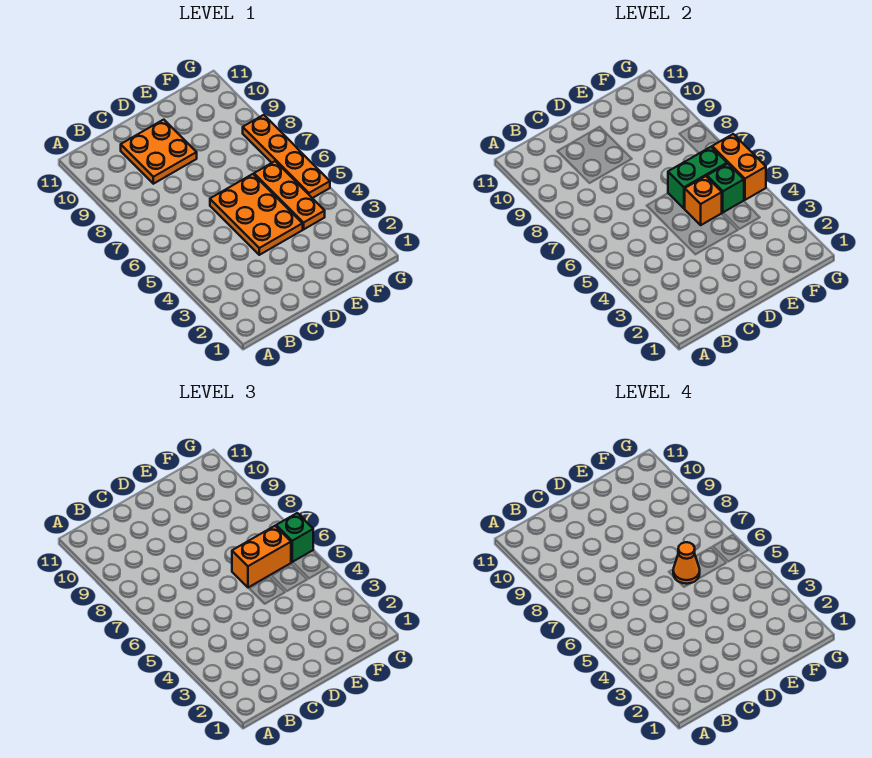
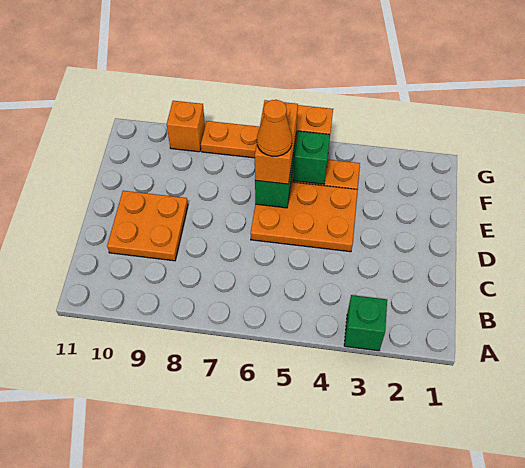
orange 1x1 brick [685,176,722,225] -> orange 1x1 brick moved to [167,101,205,152]
green 1x1 brick [276,513,313,562] -> green 1x1 brick moved to [344,295,387,351]

